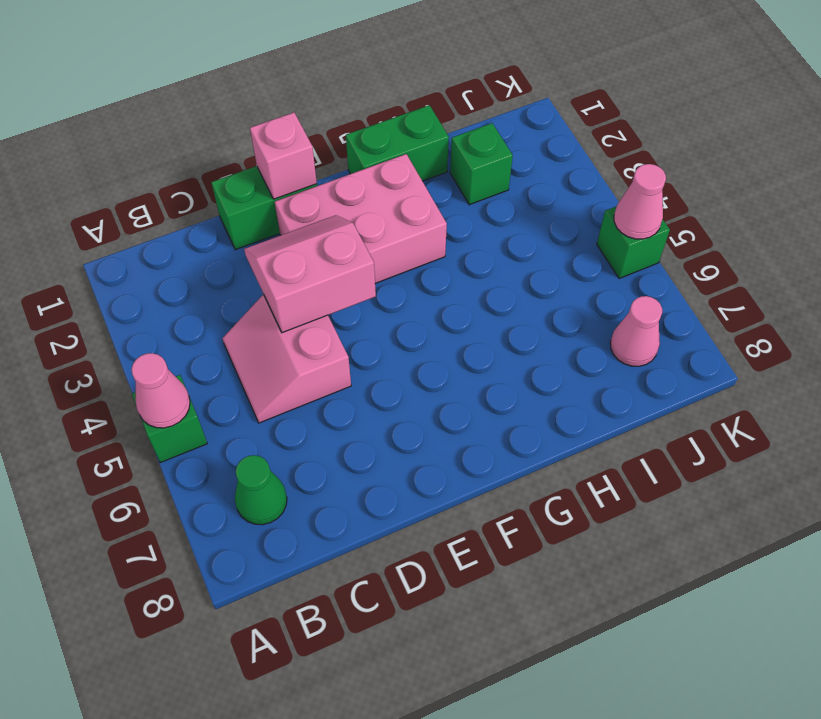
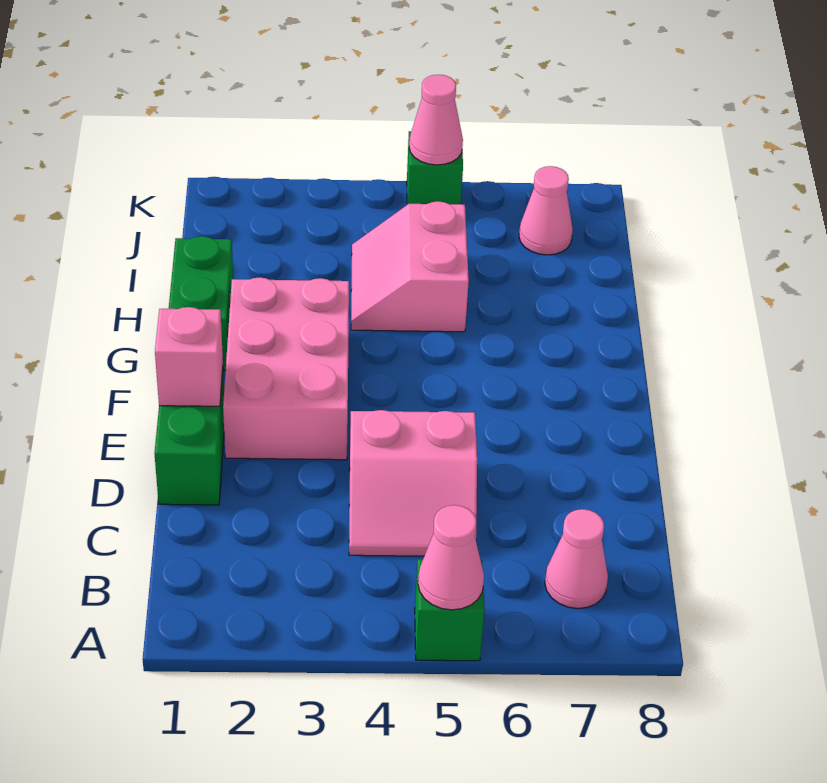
green 1x1 cone [235,455,287,525] -> pink 1x1 cone [545,509,608,609]
pink 2x2 slope [244,215,376,333] -> pink 2x2 slope moved to [351,201,469,332]
green 1x1 brick [450,123,513,205] -> none

